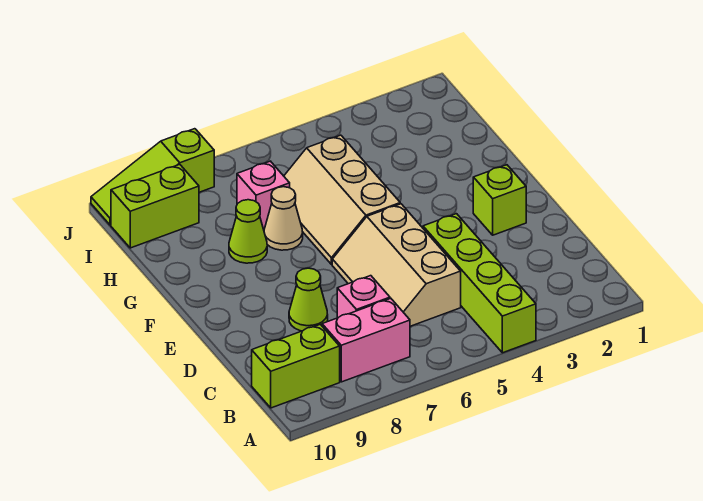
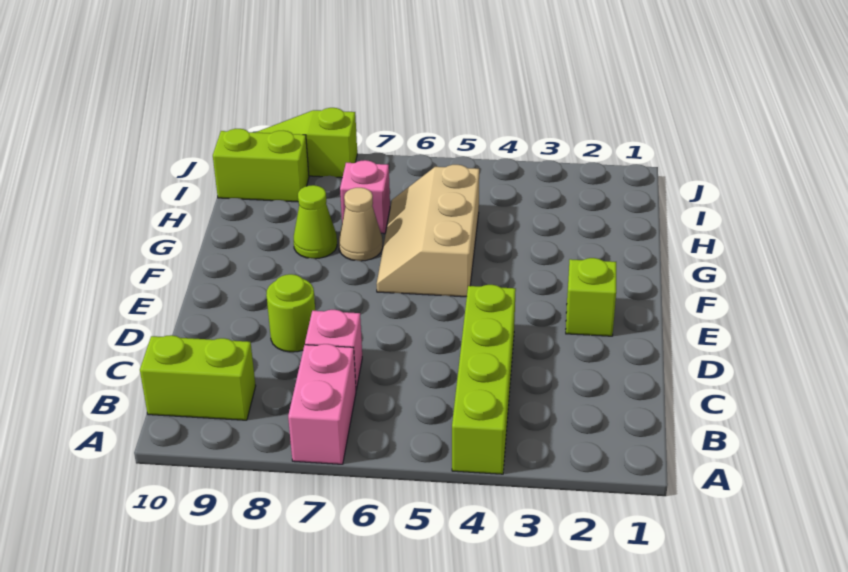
pink 1x2 brick [322,298,410,382] -> pink 1x2 brick turned to [288,344,356,464]
tan 2x3 slope [332,204,461,326] -> none
lime 1x1 cone [289,268,328,331] -> lime 1x1 round brick [266,274,315,352]

